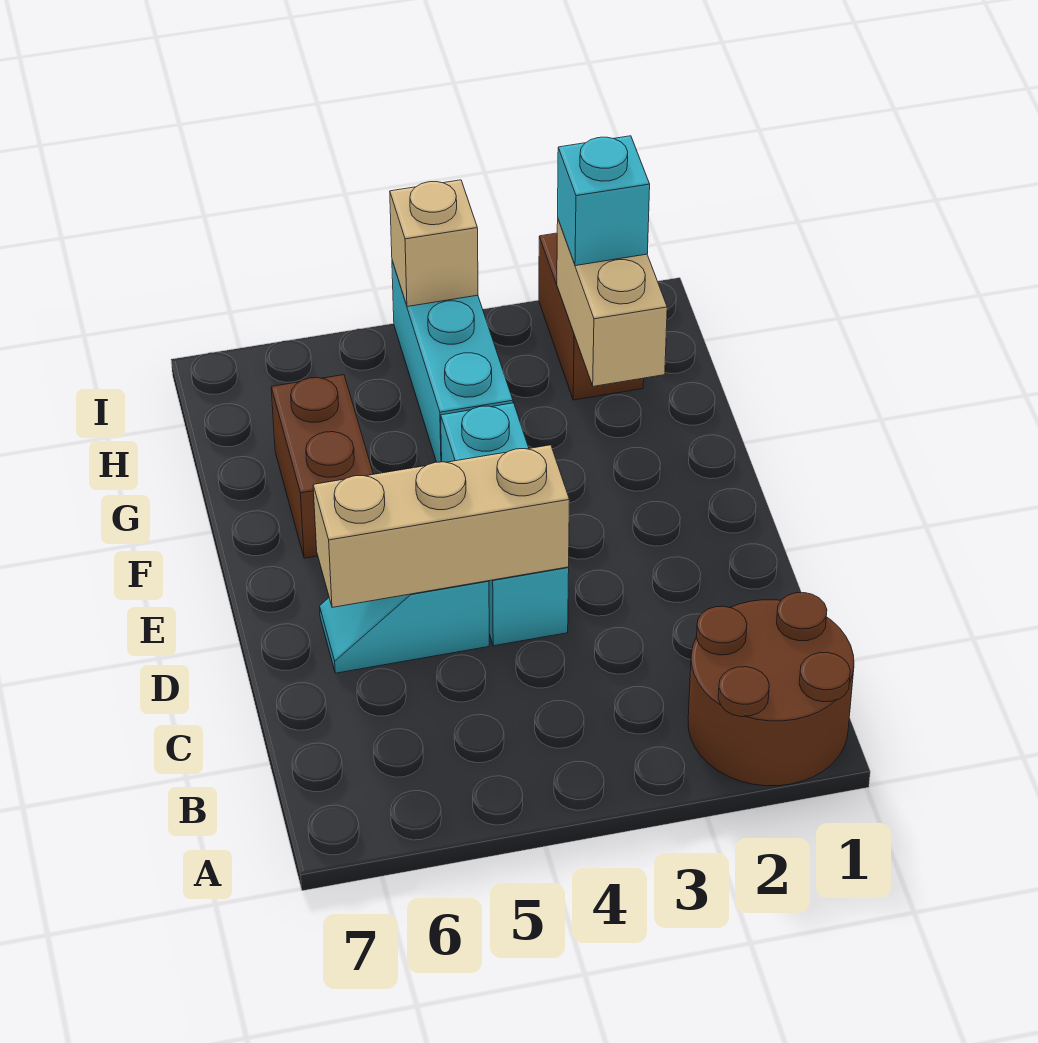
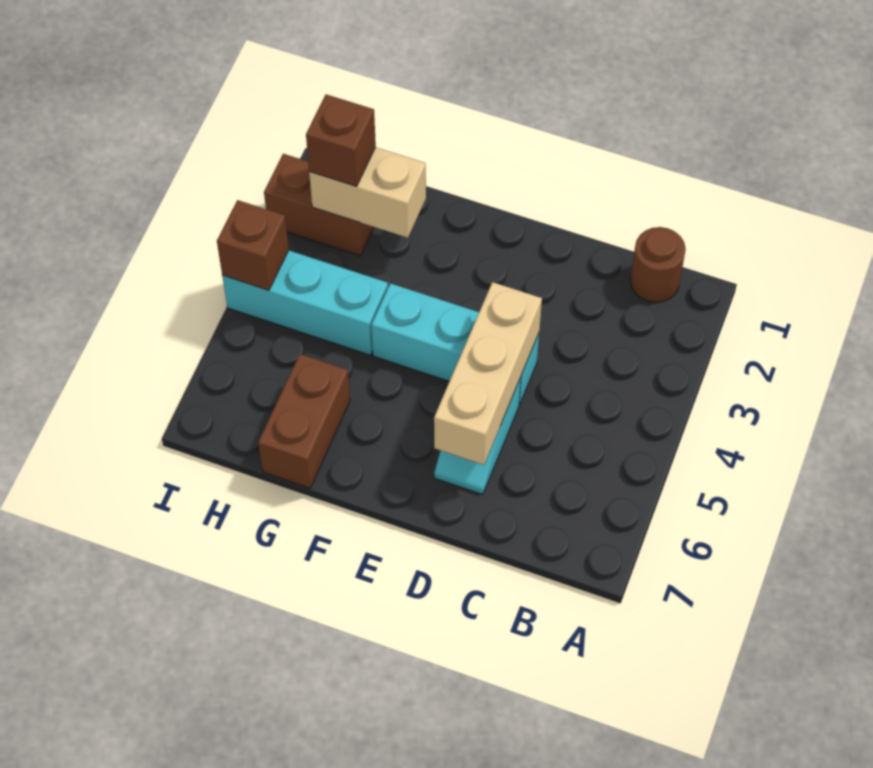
brown 2x2 round brick [688,593,854,786] -> brown 1x1 round brick [630,227,686,302]
brown 1x2 brick [271,375,373,558] -> brown 1x2 brick turned to [258,354,350,488]
cyan 1x1 brick [558,136,650,266] -> brown 1x1 brick [306,94,376,186]
tan 1x1 brick [390,180,478,307] -> brown 1x1 brick [217,200,289,290]

